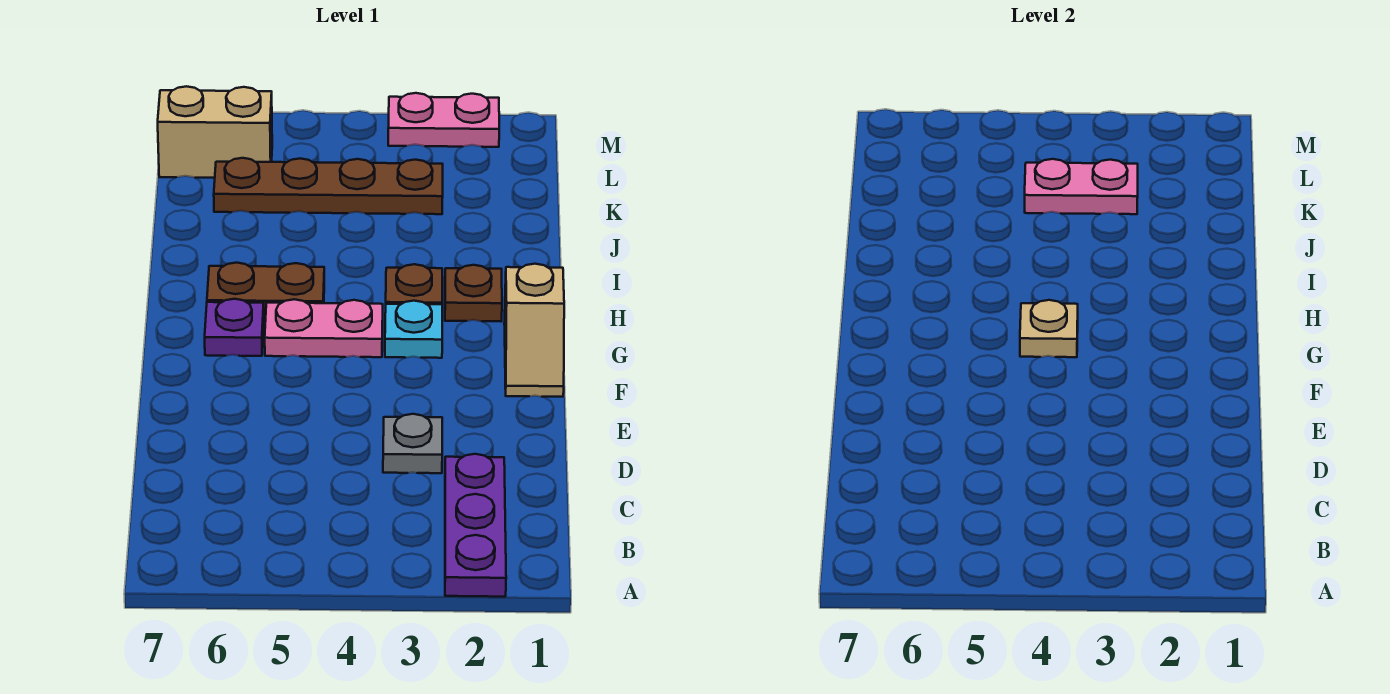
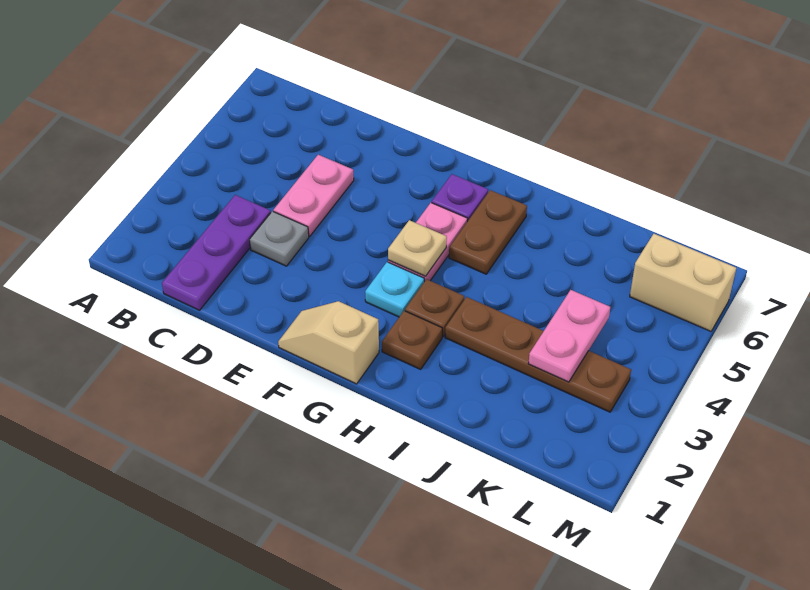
purple 1x3 plate [445,454,506,597] -> purple 1x3 plate turned to [162,195,271,310]
brown 1x4 plate [214,158,443,214] -> brown 1x4 plate turned to [445,297,631,412]
tan 1x2 brick [158,86,272,178] -> tan 1x2 brick turned to [630,234,736,331]
pink 1x2 plate [388,93,499,147] -> pink 1x2 plate moved to [273,155,354,236]

